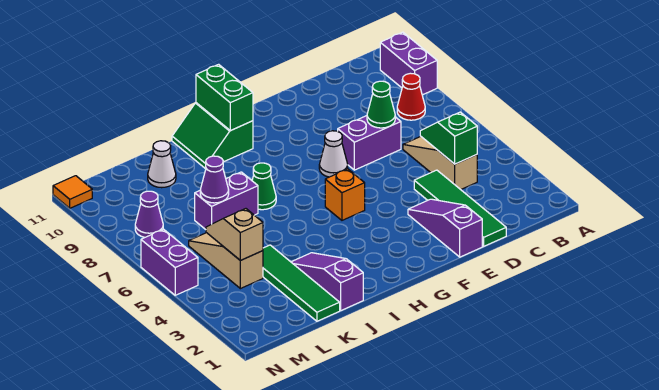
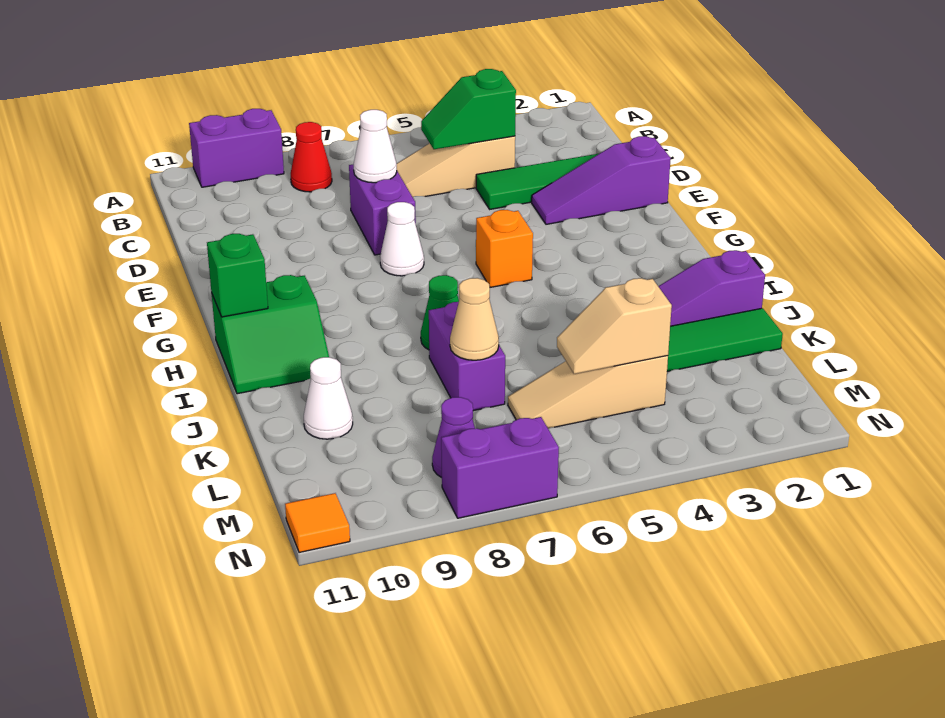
green 1x1 cone [367,81,395,128] -> white 1x1 cone [354,110,397,183]
green 1x2 brick [196,64,253,131] -> green 1x1 brick [207,234,268,317]
purple 1x1 cone [200,156,229,203] -> tan 1x1 cone [450,278,499,360]
purple 1x2 brick [141,229,198,295] -> purple 1x2 brick moved to [441,417,559,518]

